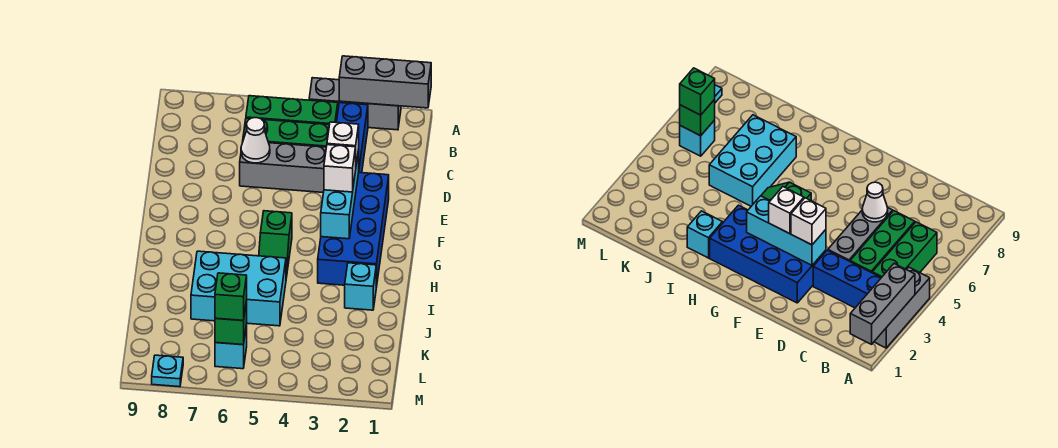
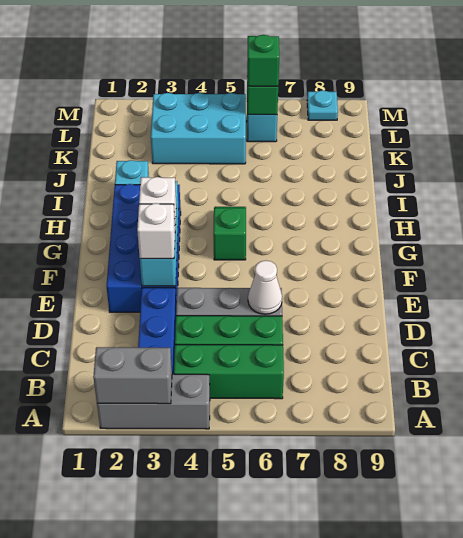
grey 1x3 brick [339,56,431,108] -> grey 1x2 brick [93,347,172,404]
cyan 2x3 brick [191,251,286,326] -> cyan 2x3 brick moved to [151,93,246,164]

